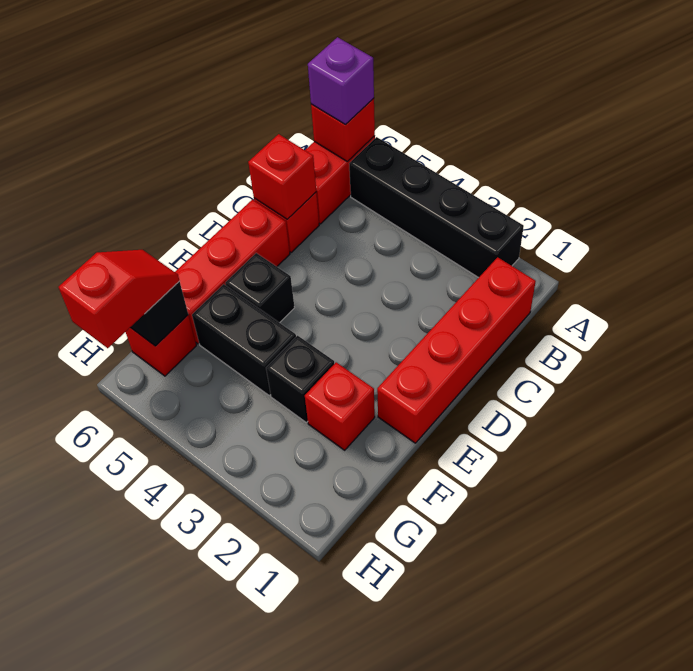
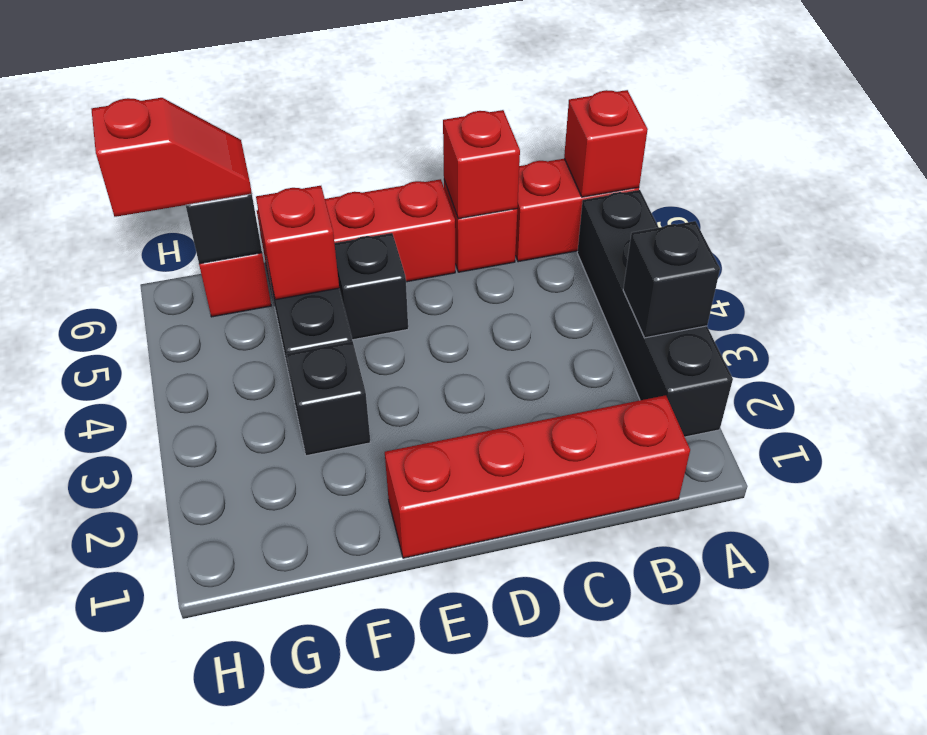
none -> black 1x1 brick [623,221,720,338]
purple 1x1 brick [308,37,374,125] -> none
red 1x1 brick [305,362,375,450] -> red 1x1 brick moved to [256,186,339,300]

